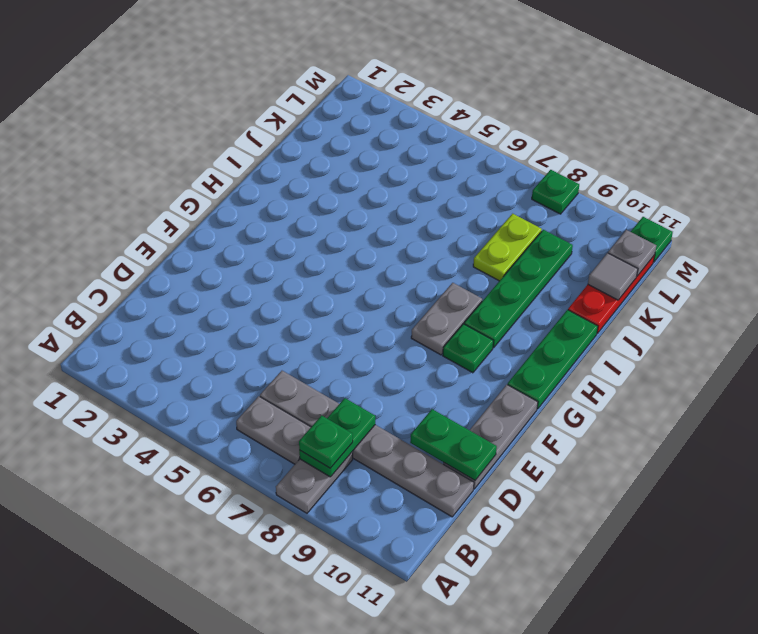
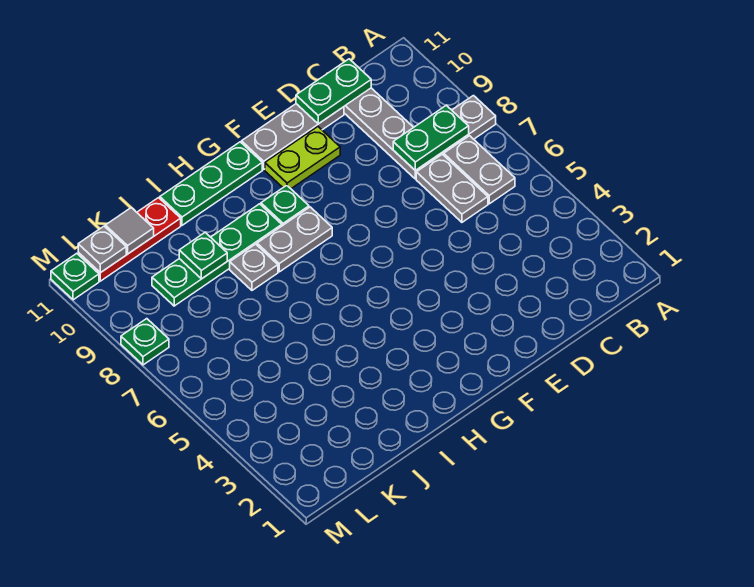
green 1x1 plate [299,415,353,468] -> green 1x1 plate moved to [179,233,227,279]
green 1x2 plate [410,409,497,480] -> green 1x2 plate turned to [296,59,371,124]
none -> grey 1x1 plate [230,244,278,290]
lime 1x2 plate [473,214,542,281] -> lime 1x2 plate moved to [265,127,340,189]

